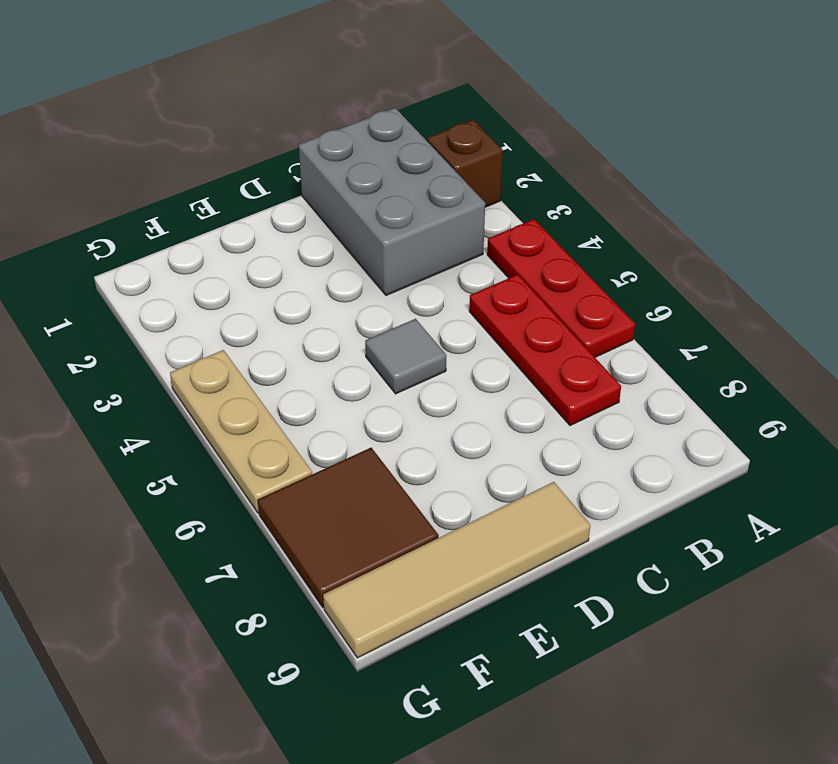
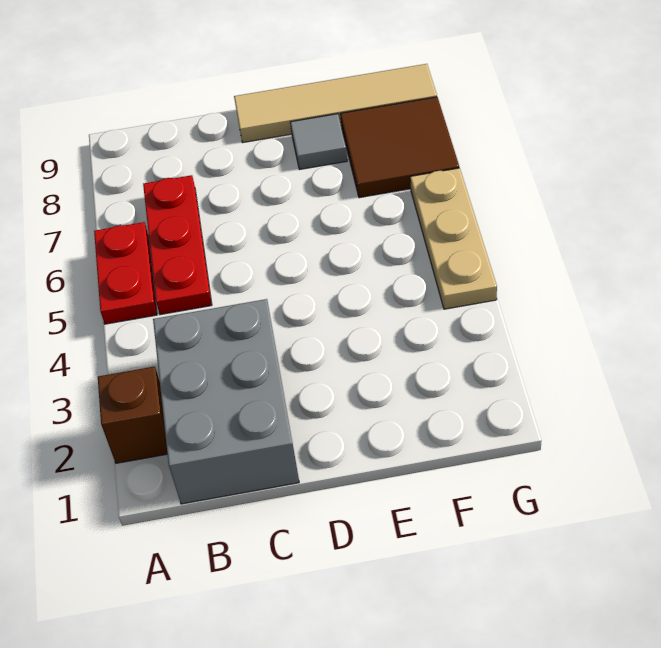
red 1x3 plate [487,219,635,357] -> red 1x2 plate [94,222,157,324]
grey 1x1 tile [365,319,446,394] -> grey 1x1 tile moved to [290,114,347,170]

